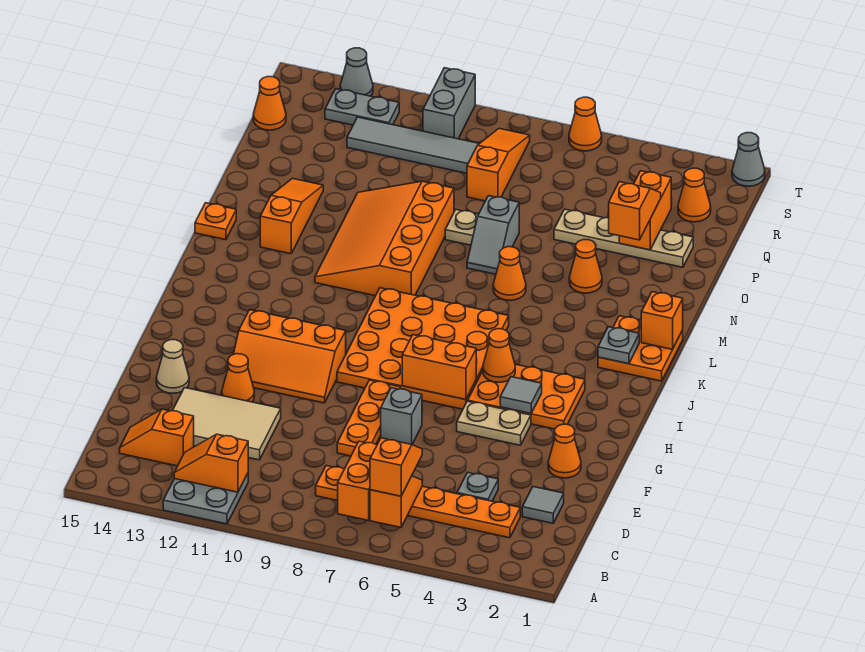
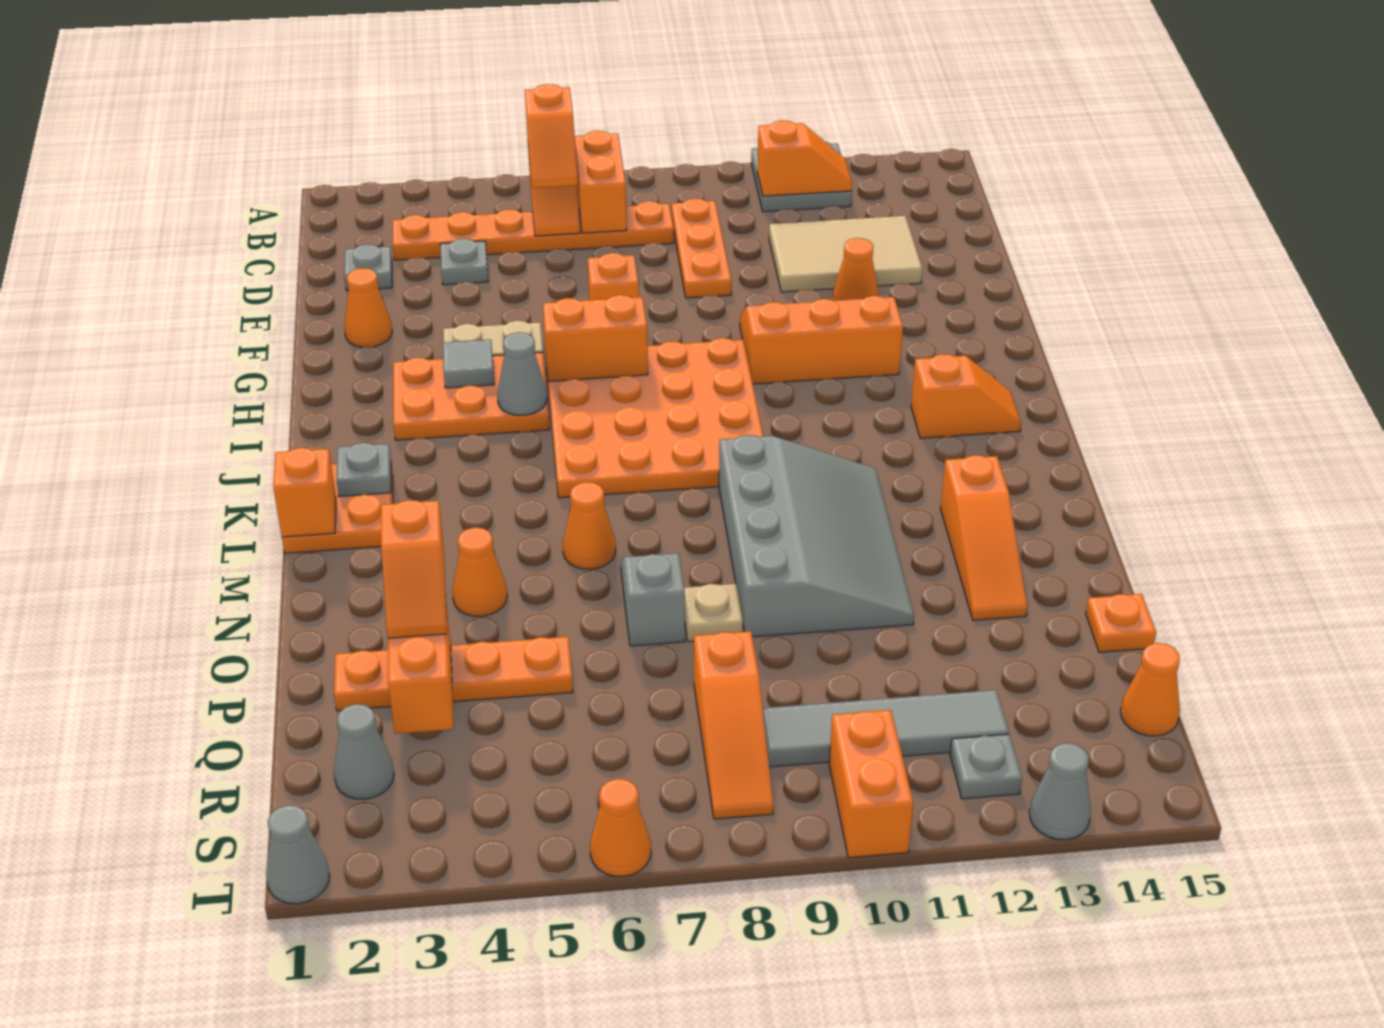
orange 1x2 slope [120,409,194,466] -> orange 1x2 slope moved to [911,354,1021,438]
grey 1x1 tile [522,487,564,523] -> grey 1x1 plate [344,244,392,291]
orange 1x3 plate [337,380,400,456] -> orange 1x3 plate moved to [671,198,731,298]
grey 1x1 brick [381,388,422,445] -> orange 1x1 brick [588,253,639,300]
tan 1x1 cone [156,340,189,393] -> none
orange 1x1 cone [483,329,515,382] -> grey 1x1 cone [497,332,547,415]
orange 3x4 slope [315,181,454,296] -> grey 3x4 slope [719,435,914,637]
orange 1x1 plate [195,203,236,240] -> orange 1x1 plate moved to [1086,594,1156,652]
tan 1x4 plate [554,209,693,267] -> orange 1x4 plate [334,637,573,711]
orange 1x1 cone [678,168,711,222] -> grey 1x1 cone [334,704,394,799]
grey 1x2 brick [423,68,475,139] -> orange 1x2 brick [829,710,913,858]
grey 1x2 plate [325,89,399,125] -> grey 1x1 plate [950,734,1022,799]

